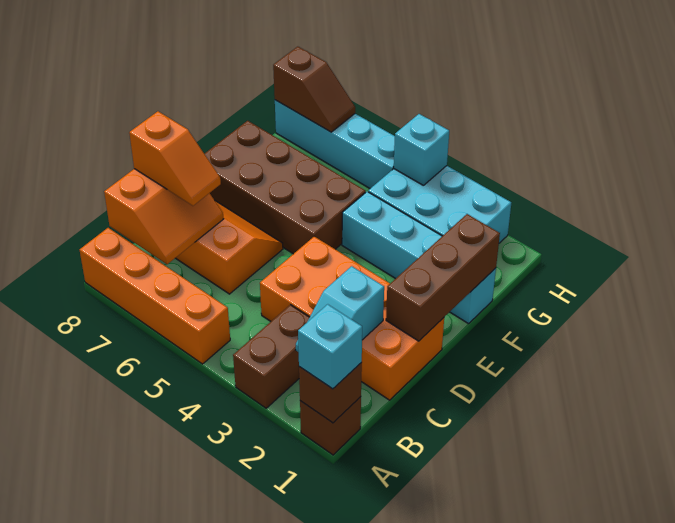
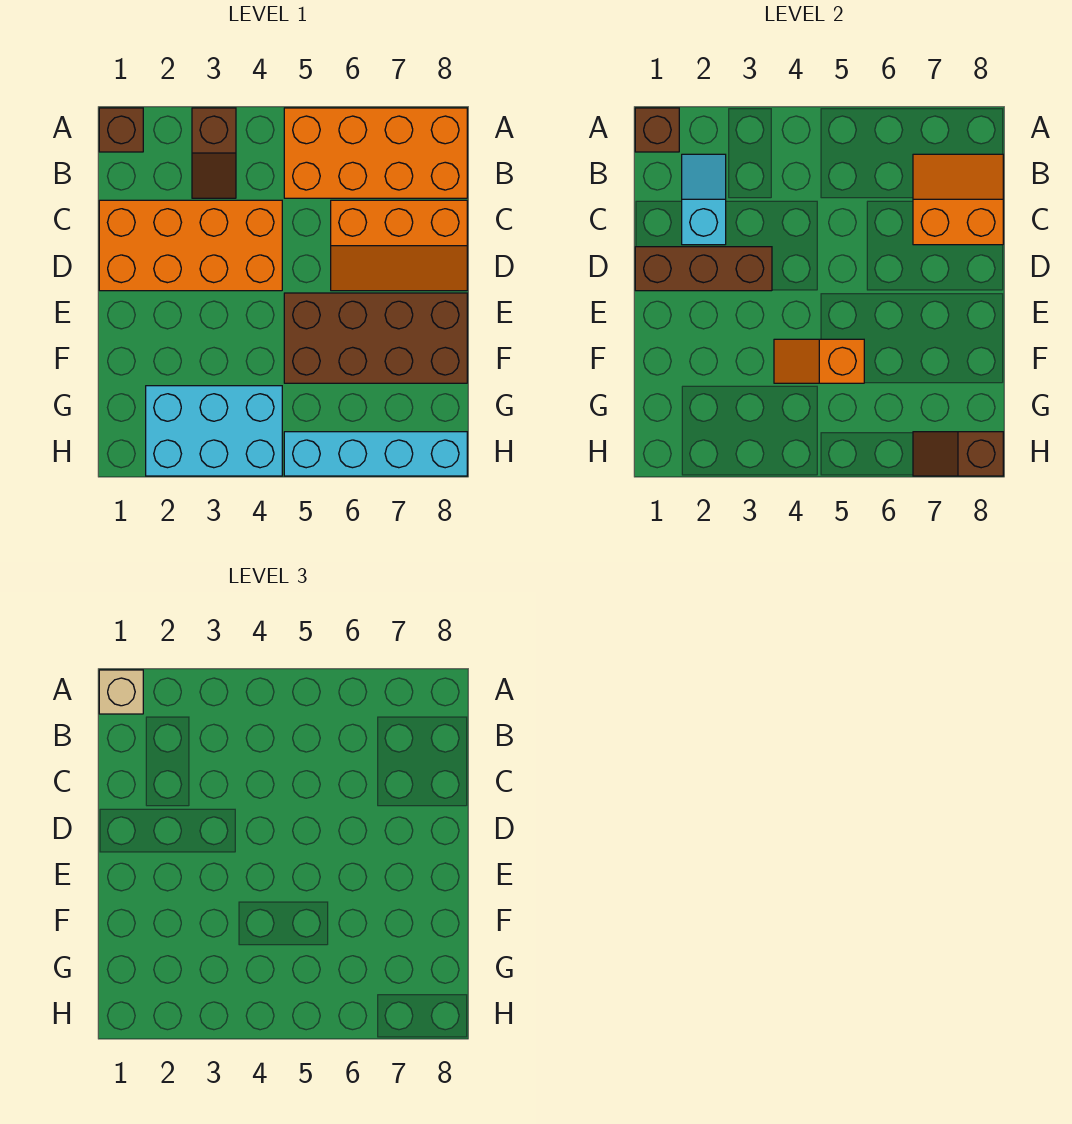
cyan 1x1 brick [298,304,362,389] -> tan 1x1 brick [99,670,143,714]
brown 1x2 brick [233,305,310,408] -> brown 1x2 slope [192,108,236,198]
orange 1x4 brick [80,228,230,364] -> orange 2x4 brick [284,108,467,198]
orange 2x2 slope [104,169,223,264] -> orange 2x2 slope turned to [913,154,1003,245]
orange 1x2 slope [129,111,221,206] -> orange 1x2 slope moved to [774,339,864,383]
brown 1x3 brick [386,214,500,341] -> brown 1x3 brick turned to [635,247,772,291]
cyan 1x4 brick [342,192,496,324] -> none
cyan 1x1 brick [394,114,449,186] -> none

